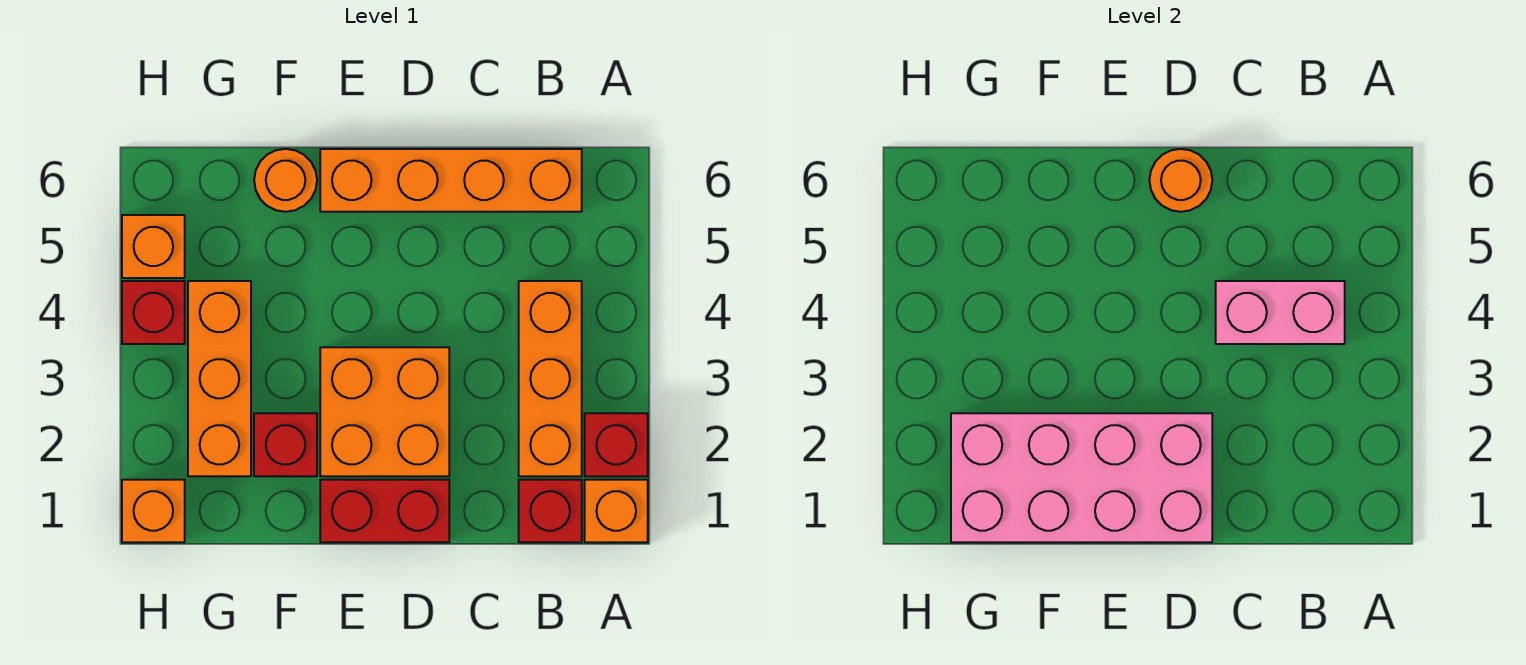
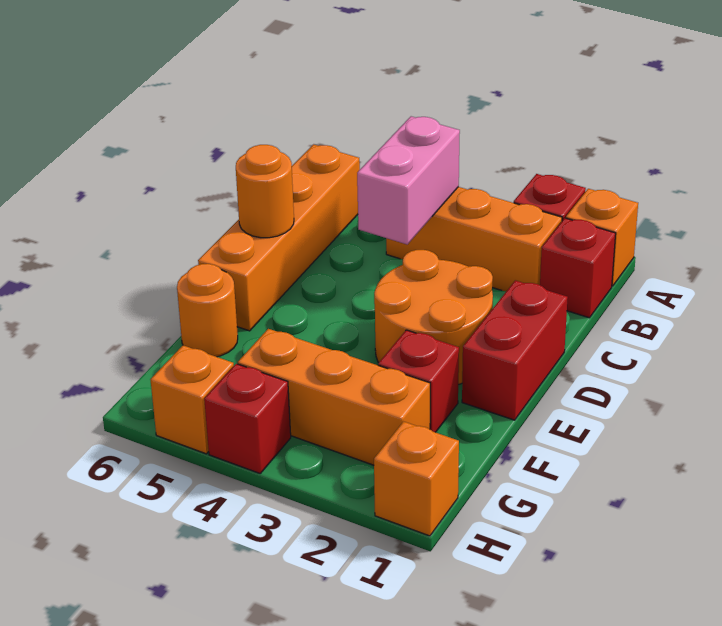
pink 2x4 brick [951,413,1212,542] -> none
orange 2x2 brick [320,347,449,476] -> orange 2x2 round brick [374,250,493,385]

